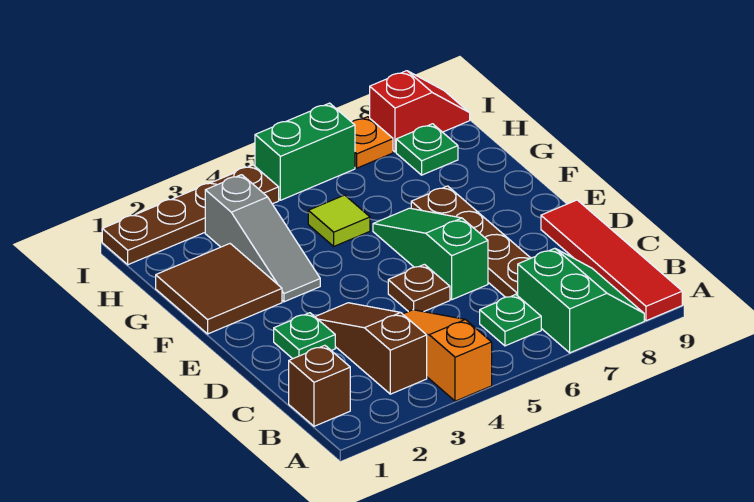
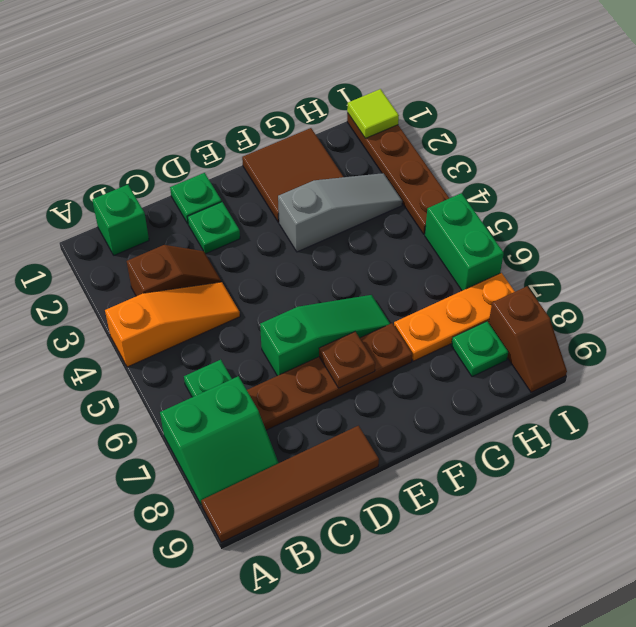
red 1x4 tile [541,200,682,321] -> brown 1x4 tile [201,426,379,542]
brown 1x1 brick [289,345,350,426] -> green 1x1 brick [92,185,149,255]
brown 1x3 slope [315,303,427,394] -> brown 1x2 slope [127,245,221,296]
none -> green 1x1 plate [170,173,222,224]
brown 1x1 plate [388,264,450,312] -> brown 1x1 plate moved to [319,332,375,388]
grey 1x3 slope [205,175,320,302] -> grey 1x3 slope turned to [278,173,402,252]
lime 1x1 tile [308,195,370,246] -> lime 1x1 tile moved to [347,89,399,138]
orange 1x1 plate [352,117,393,168] -> orange 1x3 plate [394,273,515,361]
red 1x2 slope [370,71,470,152] -> brown 1x2 slope [489,286,567,392]

